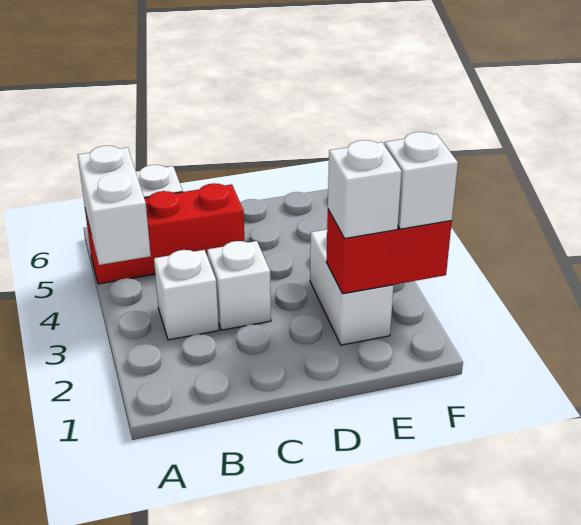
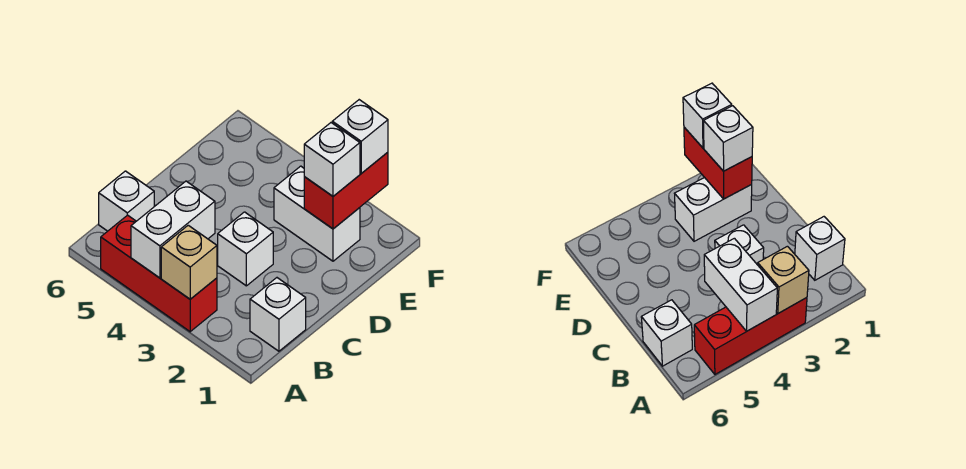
none -> tan 1x1 brick [161,225,217,299]
white 1x2 brick [78,146,151,265] -> white 1x2 brick turned to [131,181,215,278]
red 1x3 brick [85,183,244,284] -> red 1x3 brick turned to [101,215,217,332]
white 1x1 brick [154,250,219,340] -> white 1x1 brick moved to [250,278,306,351]

